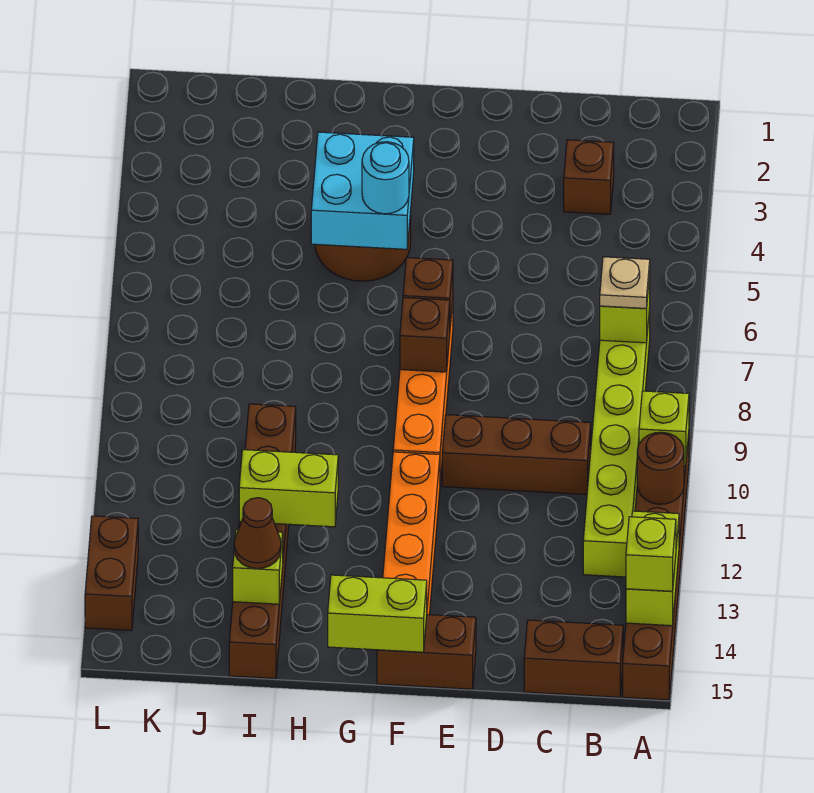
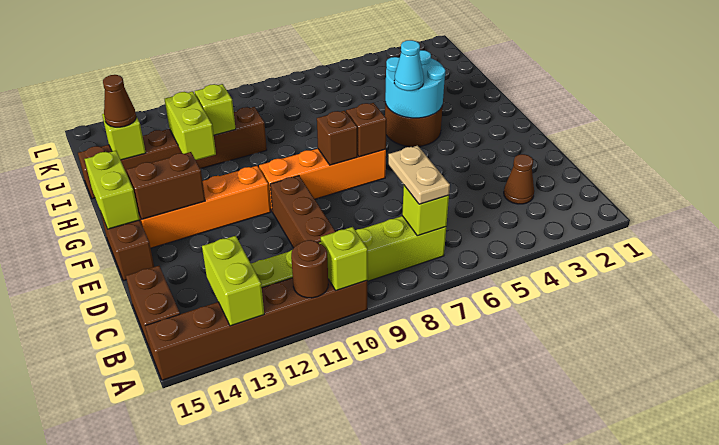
lime 1x2 brick [626,511,679,626] -> lime 1x2 brick turned to [202,236,264,326]
lime 1x1 brick [626,517,676,591] -> lime 1x1 brick moved to [195,84,236,135]
tan 1x1 plate [600,257,650,309] -> tan 1x2 plate [388,146,450,204]
brown 1x1 brick [564,140,614,214] -> brown 1x1 cone [504,154,534,204]
cyan 2x2 brick [311,132,414,249] -> cyan 2x2 round brick [385,50,446,118]
cyan 1x1 round brick [362,142,409,214] -> cyan 1x1 cone [394,40,424,91]
brown 1x2 brick [85,516,138,631] -> brown 1x2 brick moved to [127,152,205,219]

